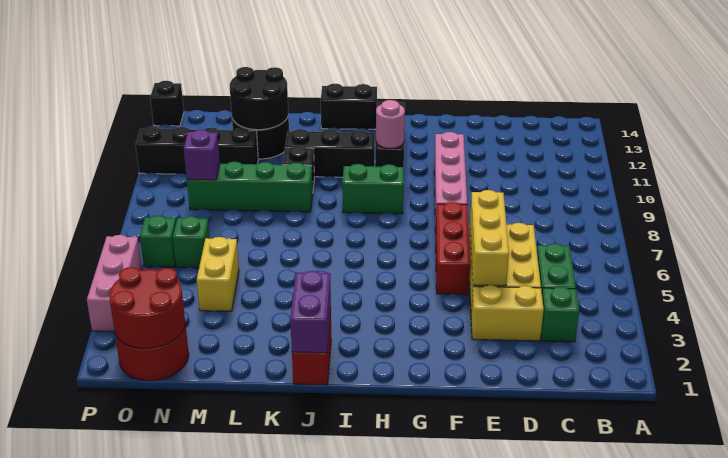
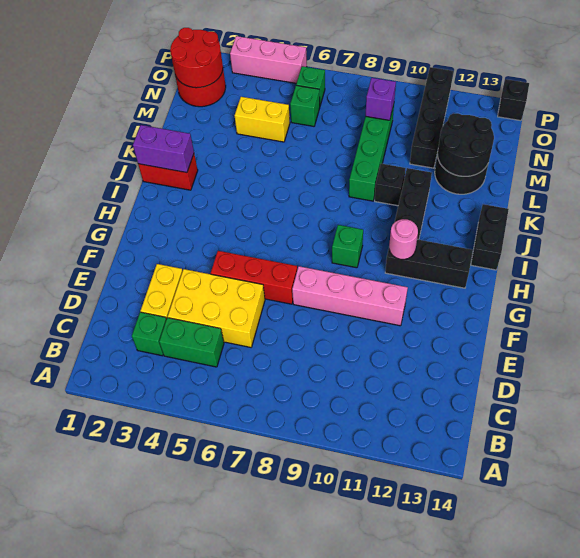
yellow 1x3 brick [470,190,509,286] -> none
green 1x2 brick [342,164,404,214] -> green 1x1 brick [332,225,363,268]

